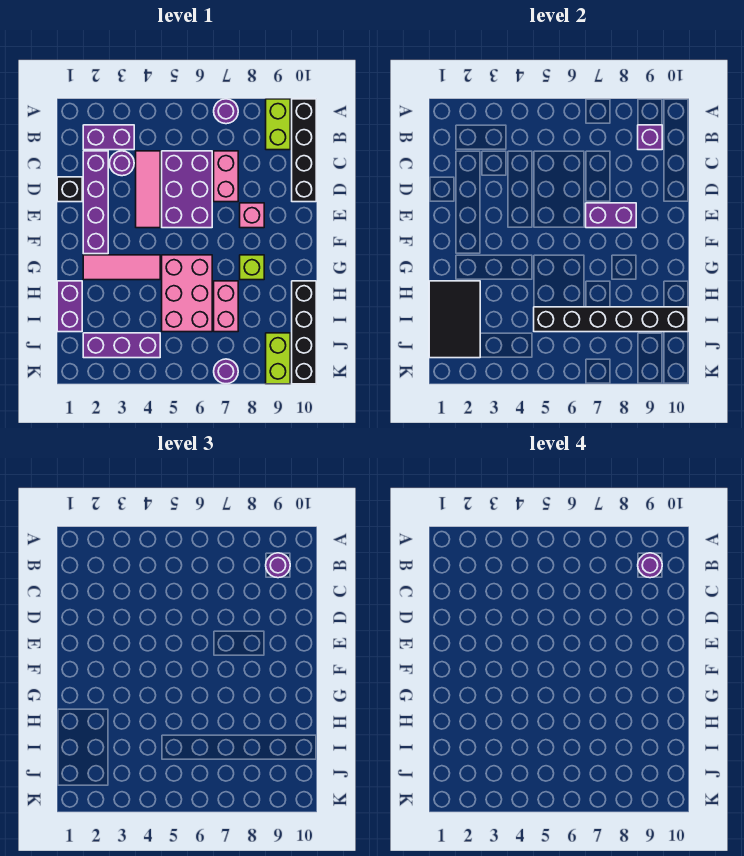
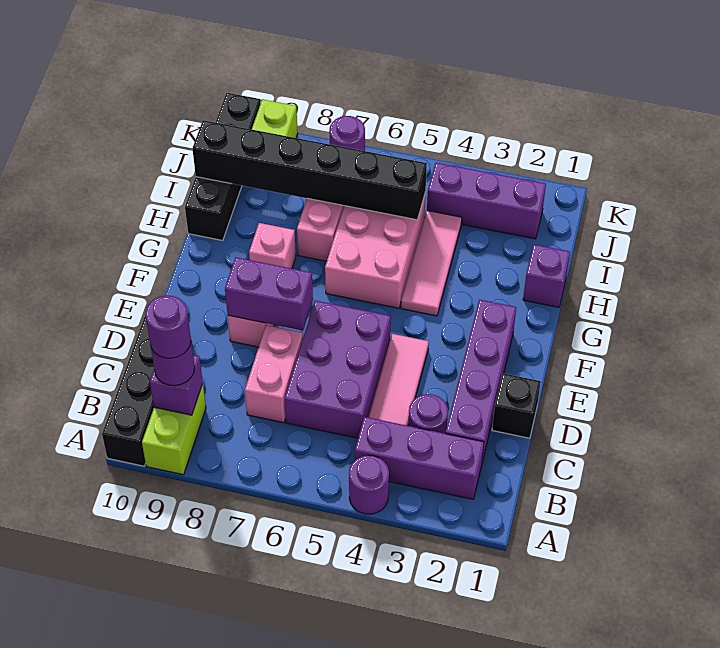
purple 1x1 round brick [214,99,238,124] -> purple 1x1 round brick moved to [349,455,389,514]
purple 1x2 brick [83,125,134,150] -> purple 1x3 brick [355,417,484,499]
pink 1x3 tile [83,255,160,280] -> pink 1x3 tile turned to [401,211,462,316]
lime 1x1 brick [240,255,264,280] -> pink 1x1 brick [249,223,296,269]
purple 1x2 brick [57,281,82,332] -> purple 1x1 brick [523,245,570,307]
black 2x3 tile [429,281,480,358] -> none

